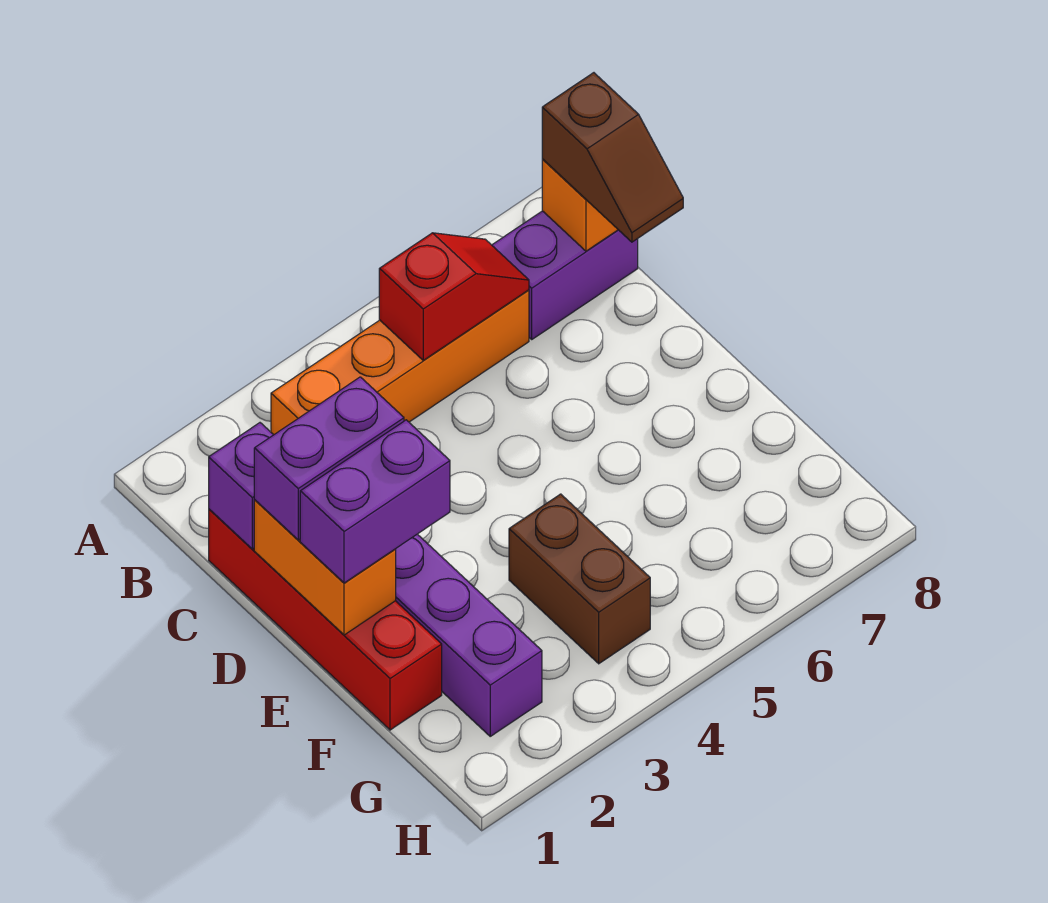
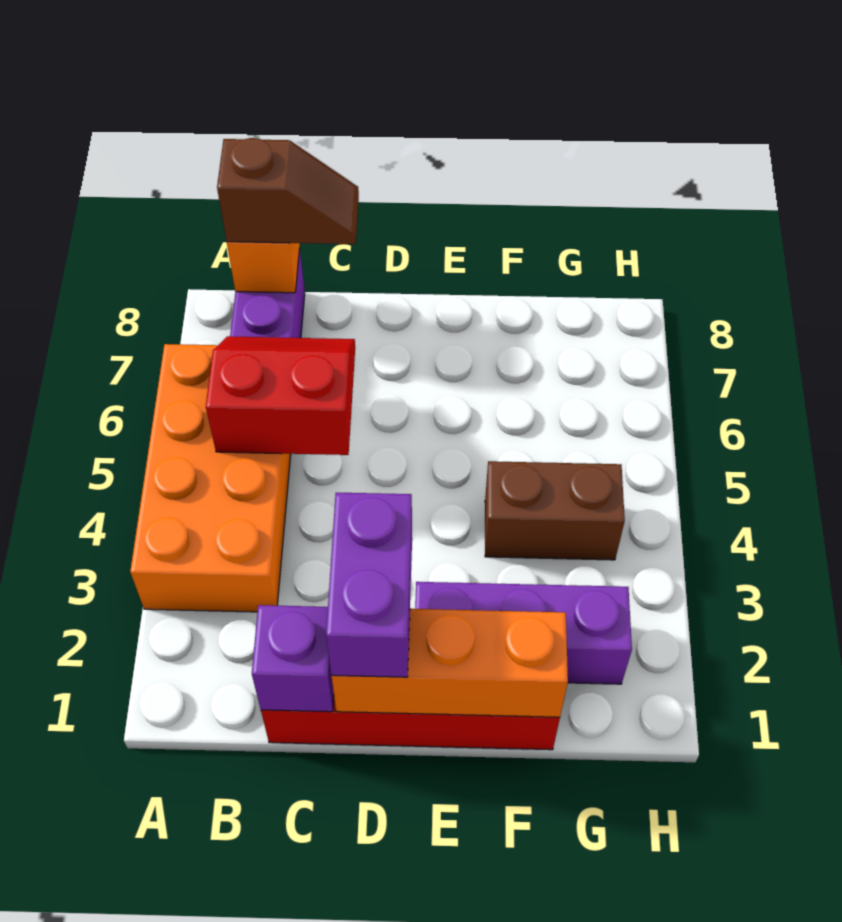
orange 1x4 brick [271,290,529,435] -> orange 2x4 brick [130,344,291,612]
red 1x2 slope [379,233,529,361] -> red 2x2 slope [206,336,355,455]
orange 1x2 brick [254,500,396,635] -> orange 1x3 brick [332,609,568,717]
purple 1x2 brick [300,420,450,583] -> none

